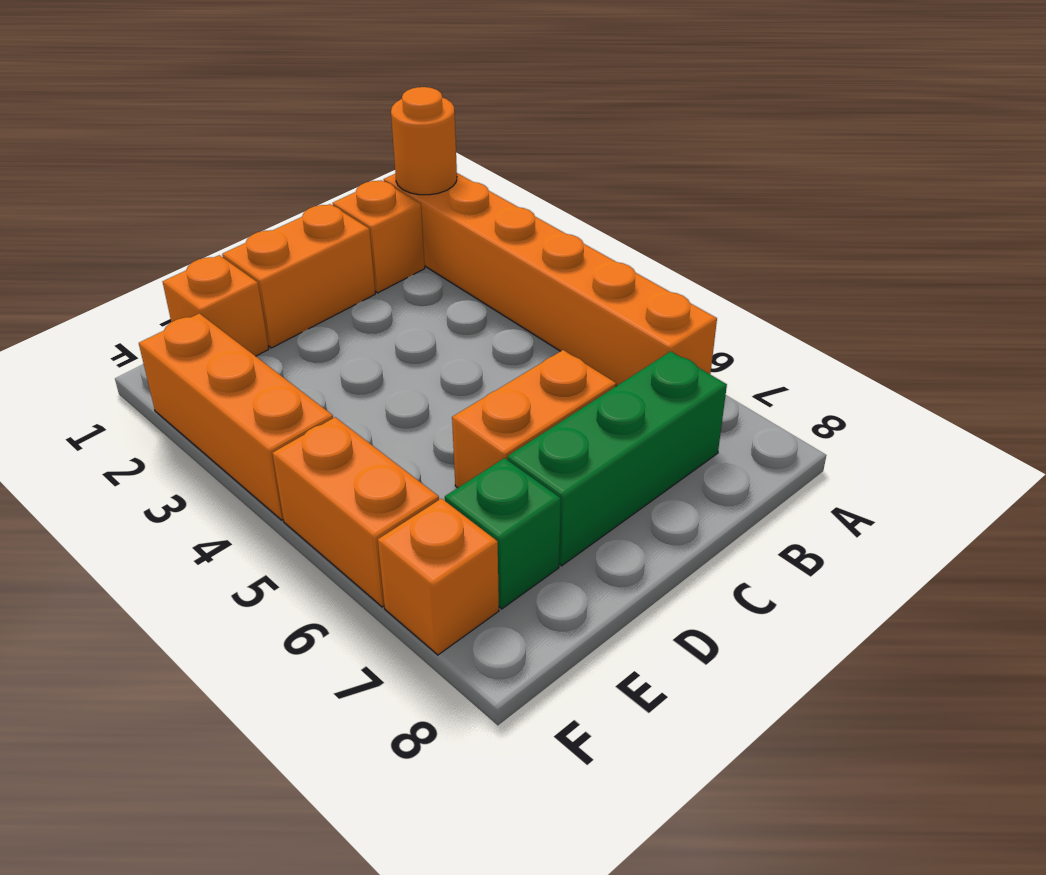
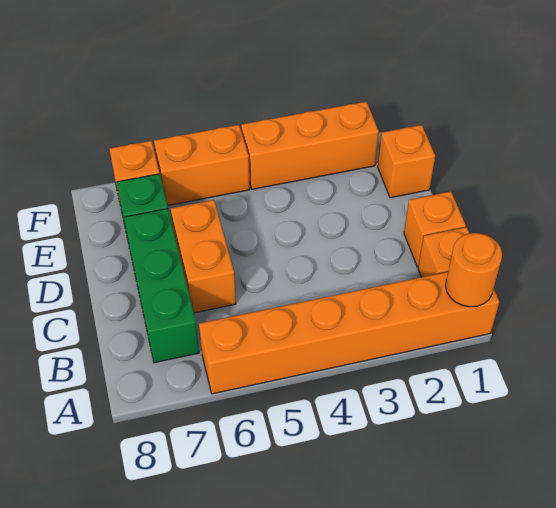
orange 1x2 brick [222,204,375,348] -> orange 1x1 brick [404,191,466,267]

